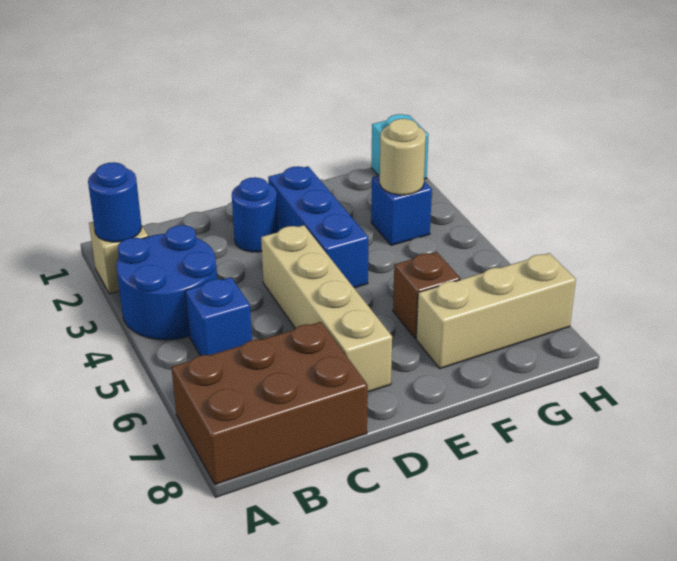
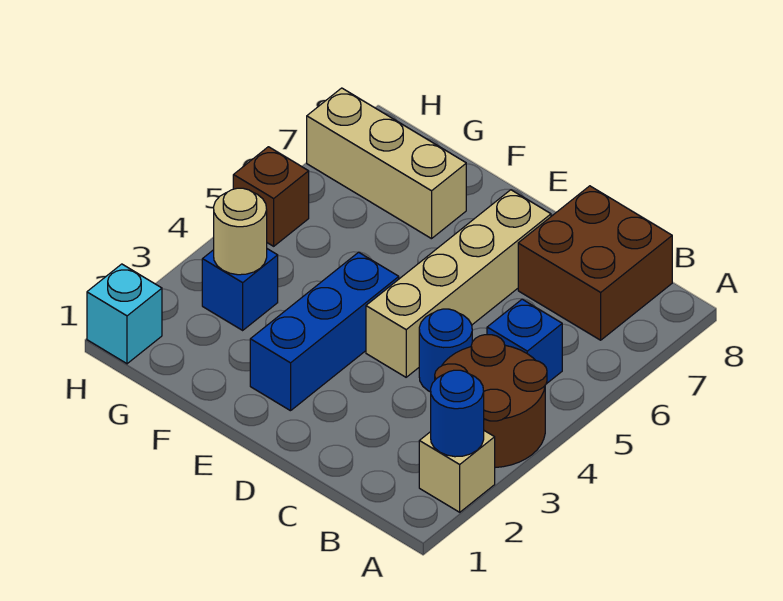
blue 2x2 round brick [116,225,217,340] -> brown 2x2 round brick [435,335,547,468]
brown 2x3 brick [171,322,368,485] -> brown 2x2 brick [518,186,672,340]
blue 1x1 round brick [232,177,278,252] -> blue 1x1 round brick moved to [419,309,472,392]
brown 1x1 brick [393,252,460,339] -> brown 1x1 brick moved to [233,147,309,246]

